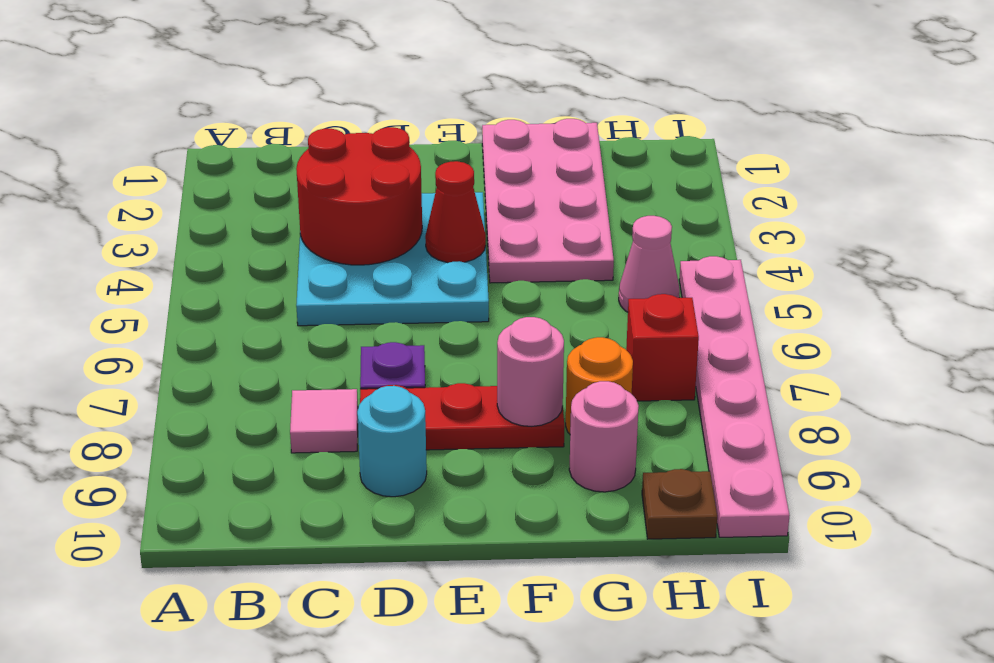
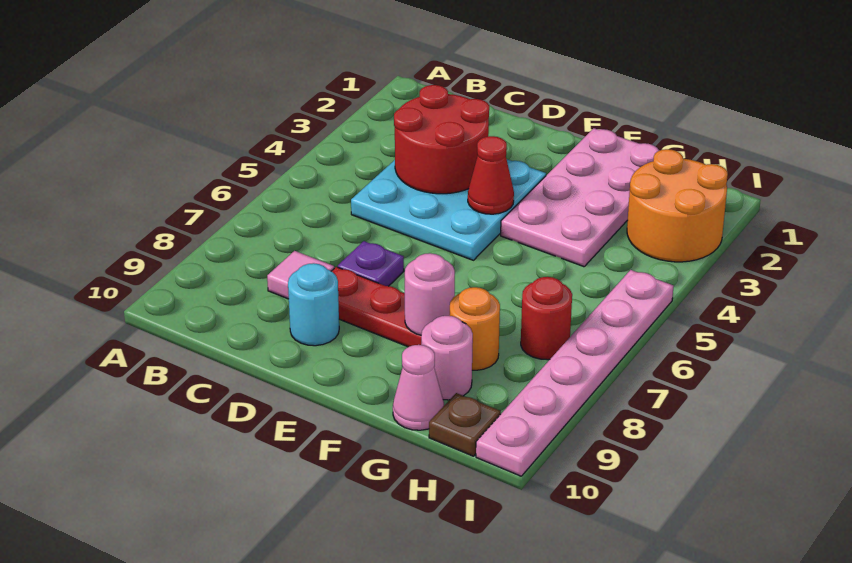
none -> orange 2x2 round brick [627,149,728,262]
pink 1x1 cone [619,216,680,312] -> pink 1x1 cone moved to [393,345,444,430]
red 1x1 brick [626,294,699,401] -> red 1x1 round brick [521,277,572,360]

